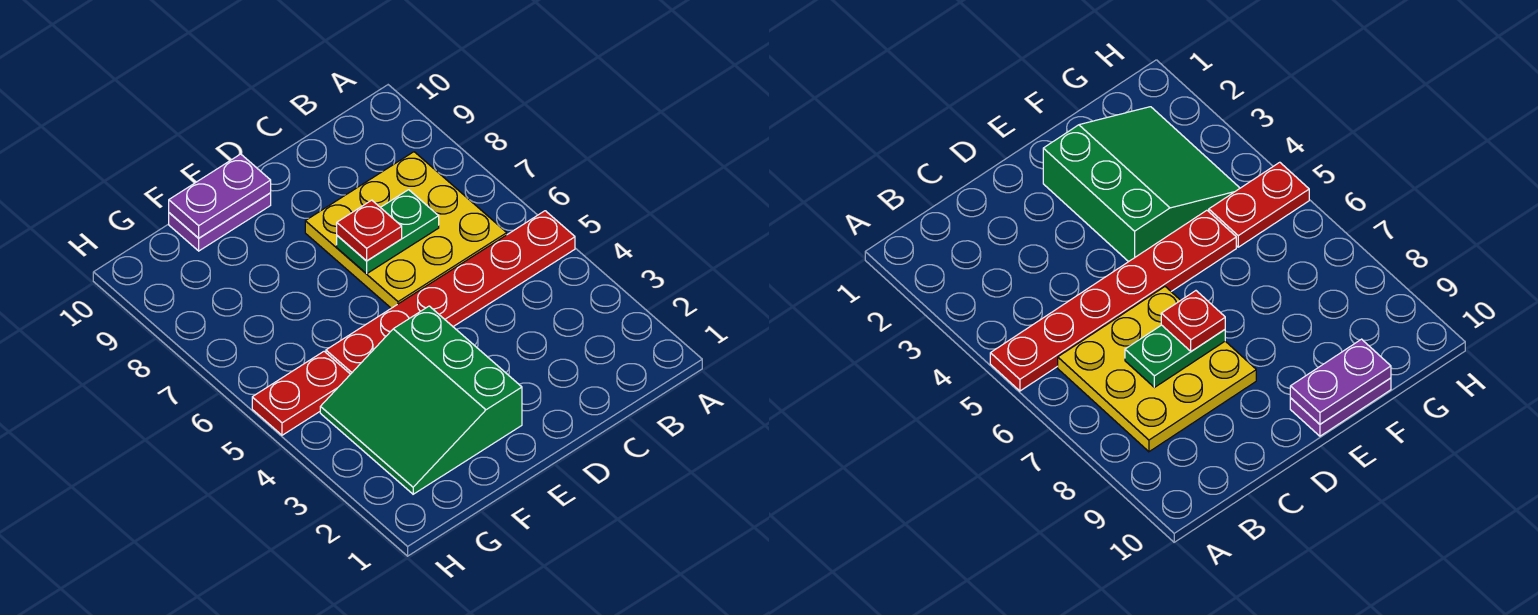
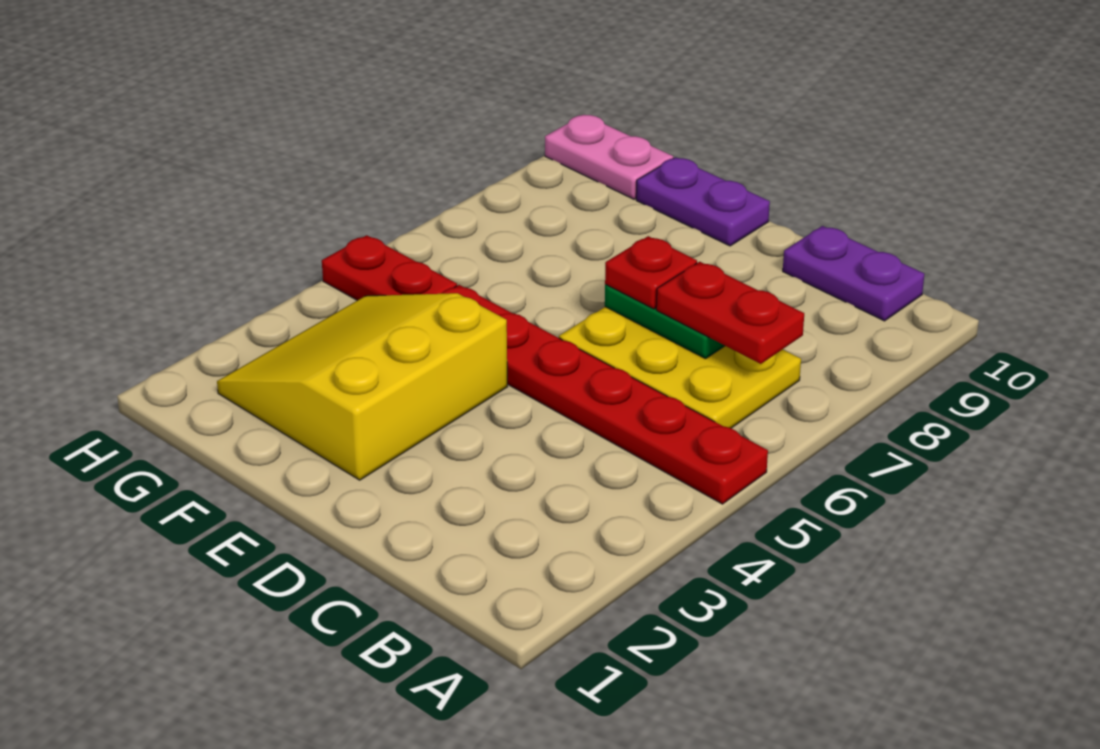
yellow 3x3 plate [305,152,507,308] -> yellow 2x3 plate [559,307,801,428]
none -> red 1x2 plate [656,262,804,364]
green 3x3 slope [320,306,522,494] -> yellow 3x3 slope [217,293,507,480]
purple 1x2 plate [169,154,271,238] -> purple 1x2 plate moved to [783,226,924,321]
none -> pink 1x2 plate [545,115,673,199]

